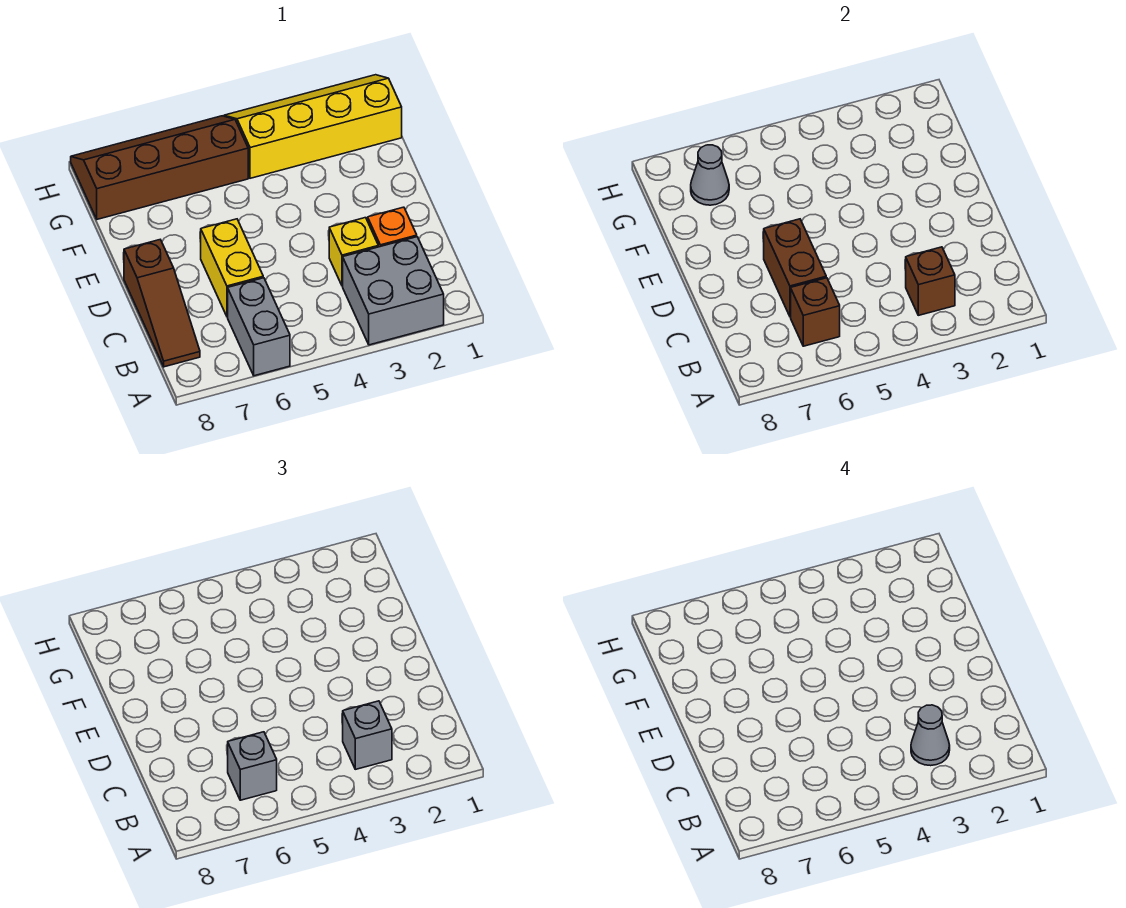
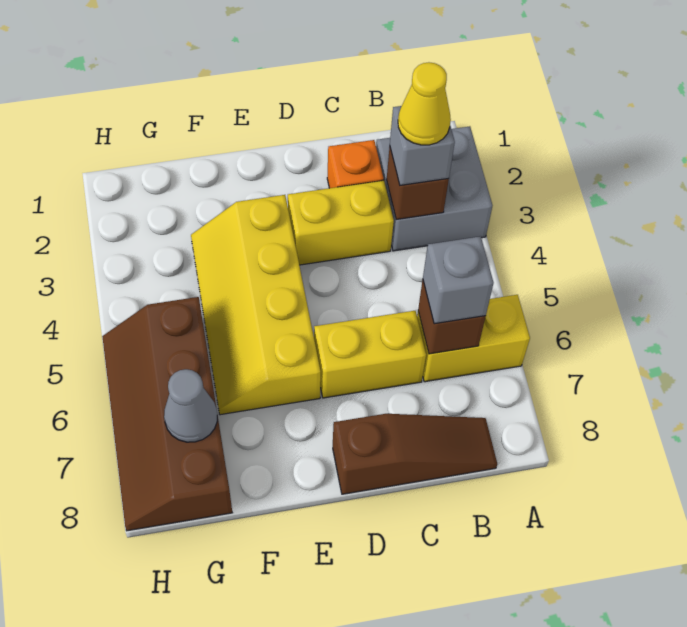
grey 1x2 brick [228,278,290,376] -> yellow 1x2 brick [417,295,530,382]
grey 1x1 cone [911,705,950,766] -> yellow 1x1 cone [398,62,451,145]
yellow 1x1 brick [329,218,378,286] -> yellow 1x2 brick [288,180,394,265]
brown 1x2 brick [764,219,826,317] -> none
yellow 2x4 slope [224,75,402,178] -> yellow 2x4 slope moved to [191,195,321,415]

